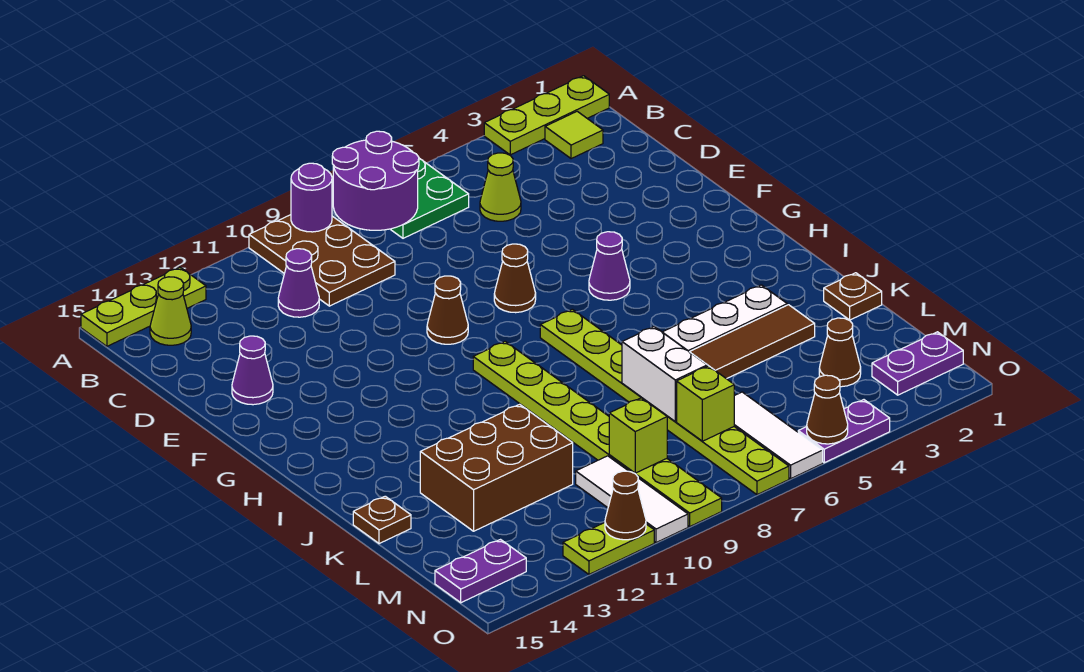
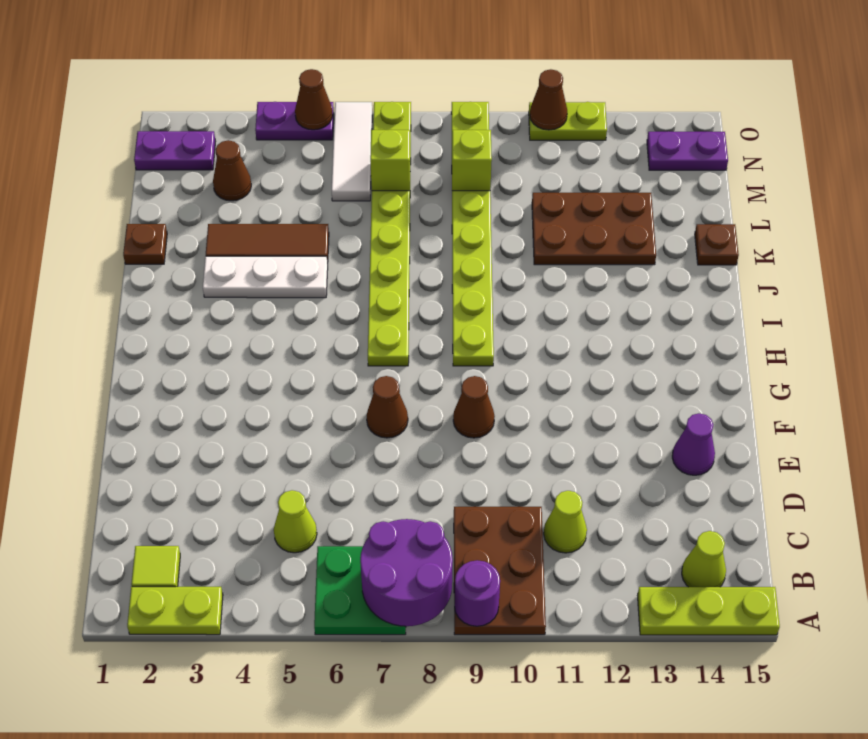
lime 1x3 plate [484,76,609,155] -> lime 1x2 plate [127,587,223,635]
purple 1x1 cone [278,249,319,317] -> lime 1x1 cone [544,491,587,553]
purple 1x1 cone [589,232,630,300] -> none
white 1x2 brick [622,327,707,421] -> none
brown 2x3 brick [420,404,573,531] -> brown 2x3 plate [532,193,656,265]
white 1x3 tile [576,456,688,543] -> none

